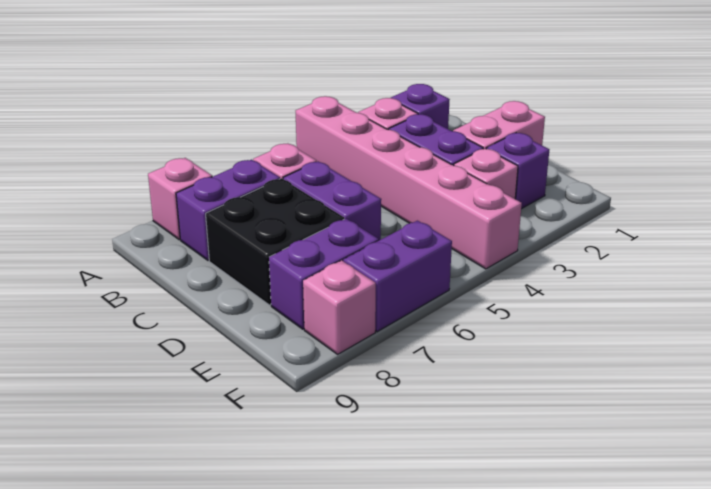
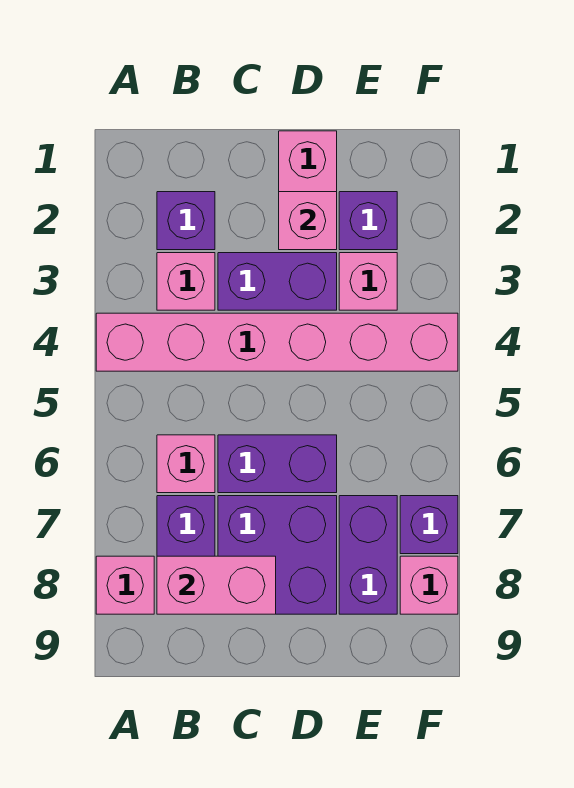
none -> pink 1x2 brick [157,556,276,614]
black 2x2 brick [206,178,344,305] -> purple 2x2 brick [218,496,337,614]
none -> pink 1x1 brick [279,192,337,250]
purple 1x2 brick [343,221,452,332] -> purple 1x1 brick [400,496,458,554]

